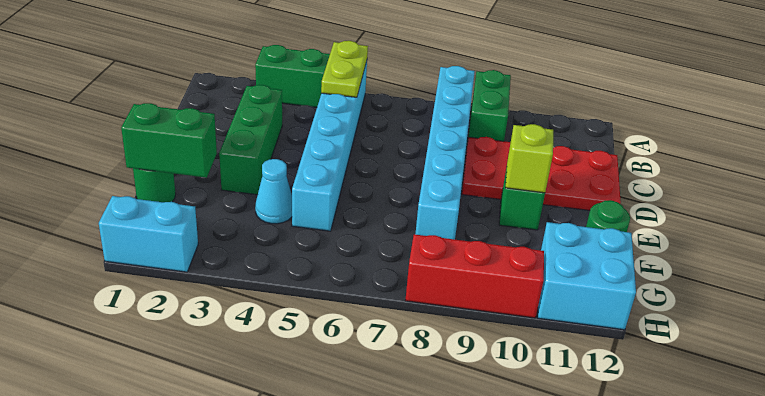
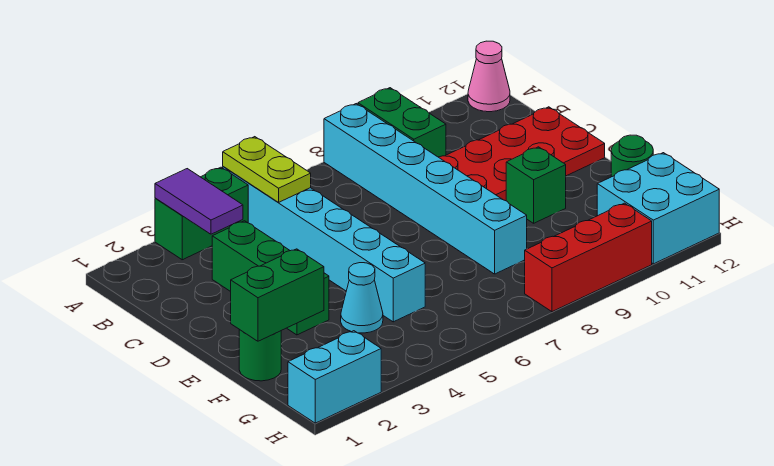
none -> purple 1x2 tile [155,169,243,234]
none -> pink 1x1 cone [468,41,510,112]
lime 1x1 brick [506,124,553,193] -> none

